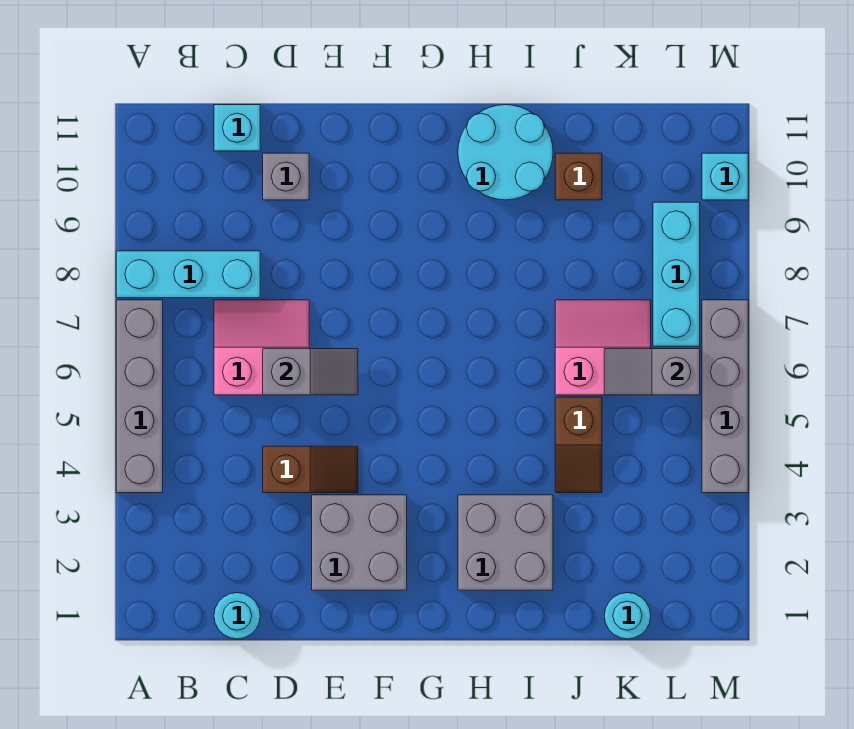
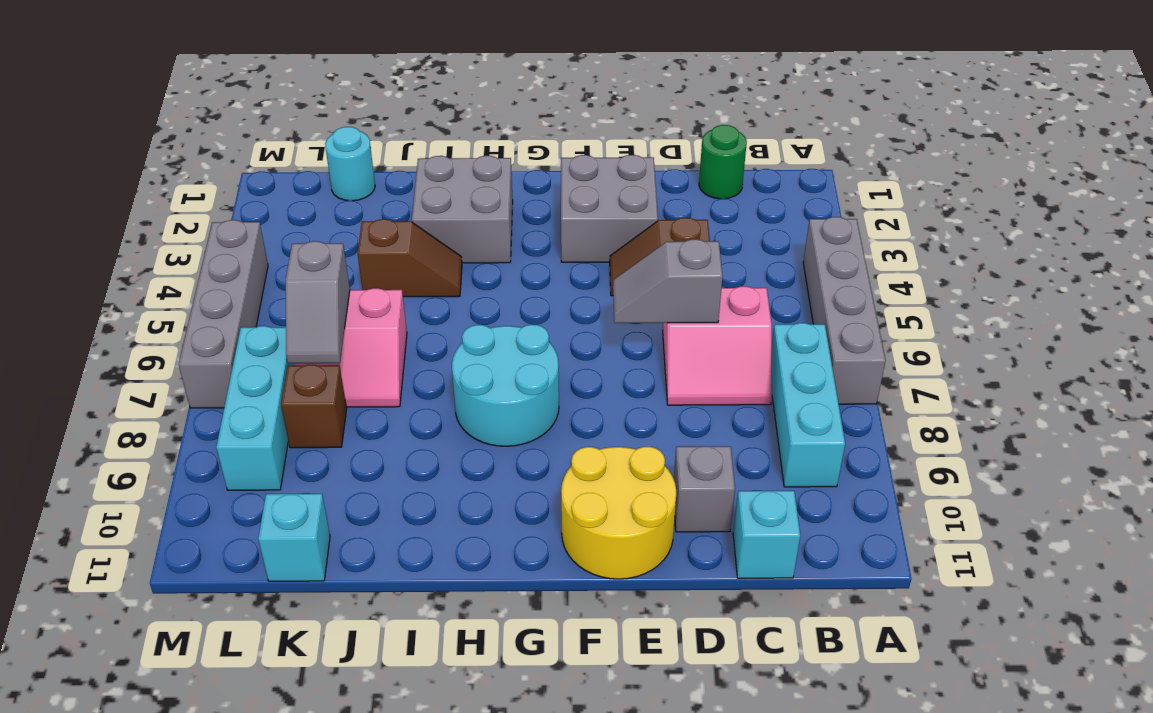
cyan 1x3 brick [116,251,260,298] -> cyan 1x3 brick turned to [772,323,845,487]
cyan 1x1 round brick [214,593,260,639] -> green 1x1 round brick [699,125,747,199]
none -> yellow 2x2 round brick [561,447,676,579]
cyan 2x2 round brick [458,105,553,200] -> cyan 2x2 round brick moved to [452,325,559,446]
brown 1x2 slope [555,397,602,493] -> brown 1x2 slope turned to [357,219,462,297]
brown 1x1 brick [555,153,602,200] -> brown 1x1 brick moved to [281,365,347,448]
grey 1x2 slope [604,349,700,395] -> grey 1x2 slope turned to [286,241,350,363]
cyan 1x1 brick [702,153,748,200] -> cyan 1x1 brick moved to [258,494,330,581]

